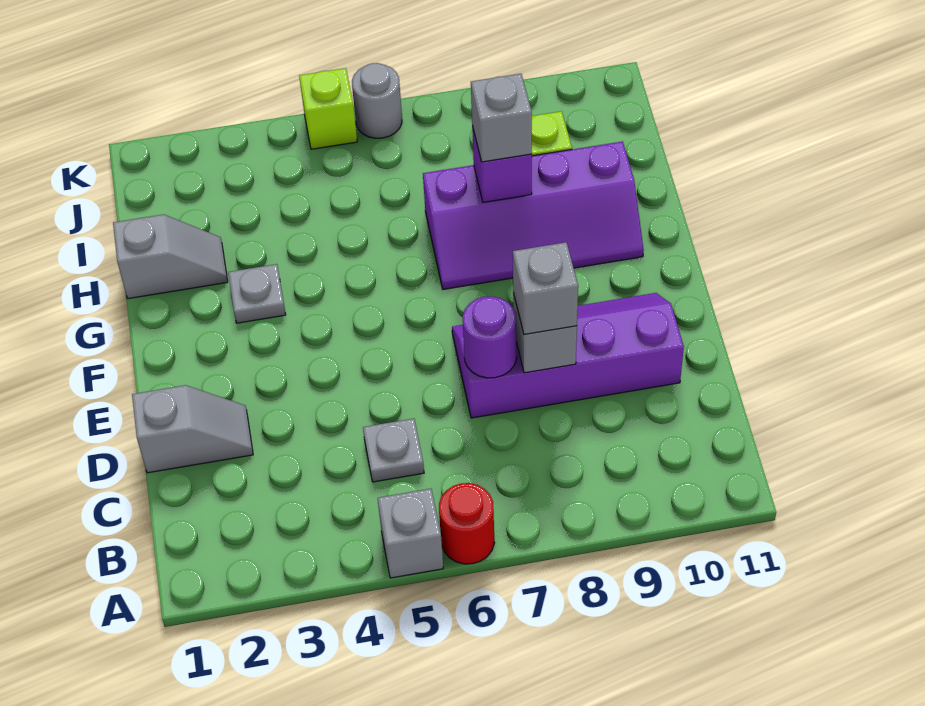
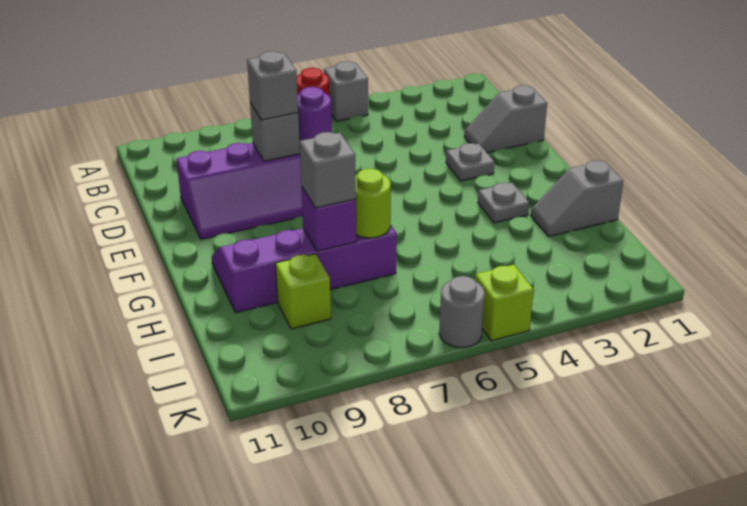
grey 1x1 plate [363,419,424,482] -> grey 1x1 plate moved to [446,143,494,181]
none -> lime 1x1 round brick [355,169,391,238]

